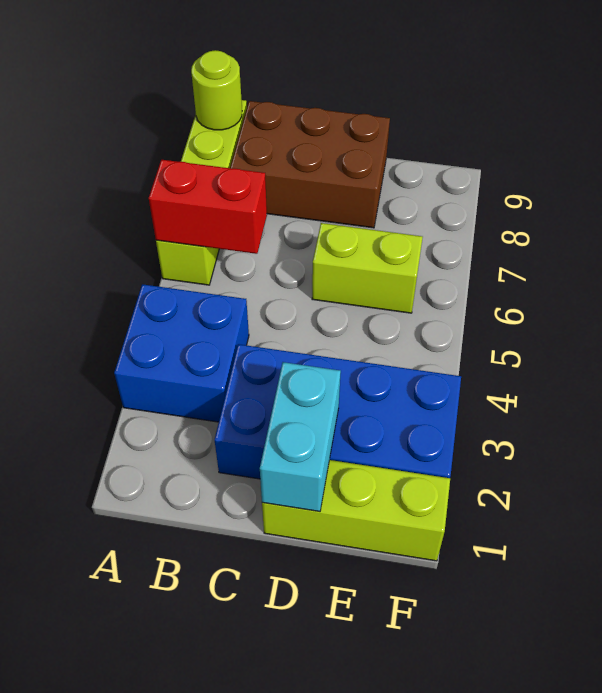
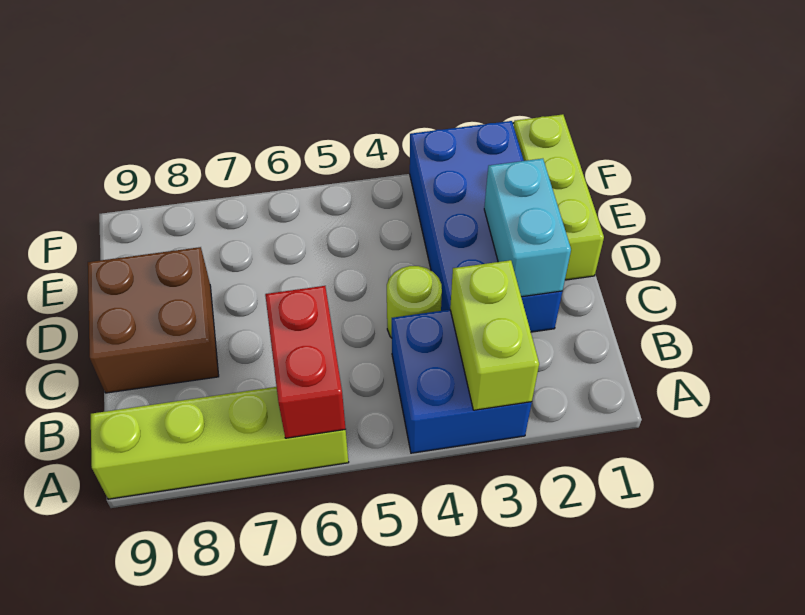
lime 1x1 round brick [191,50,242,130] -> lime 1x1 round brick moved to [387,266,442,338]
brown 2x3 brick [230,101,390,228] -> brown 2x2 brick [88,247,219,393]
cyan 1x2 brick [260,362,341,512] -> cyan 1x2 brick turned to [484,159,571,297]
lime 1x2 brick [312,223,423,313] -> lime 1x2 brick moved to [450,260,539,410]

